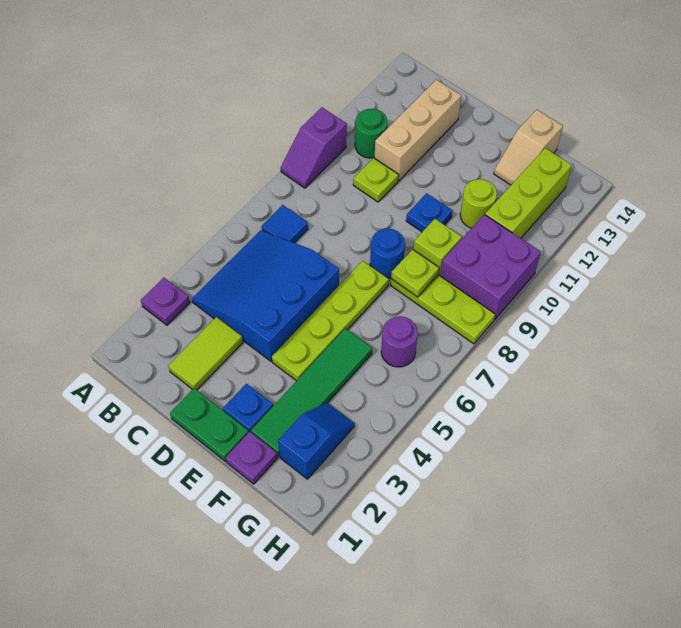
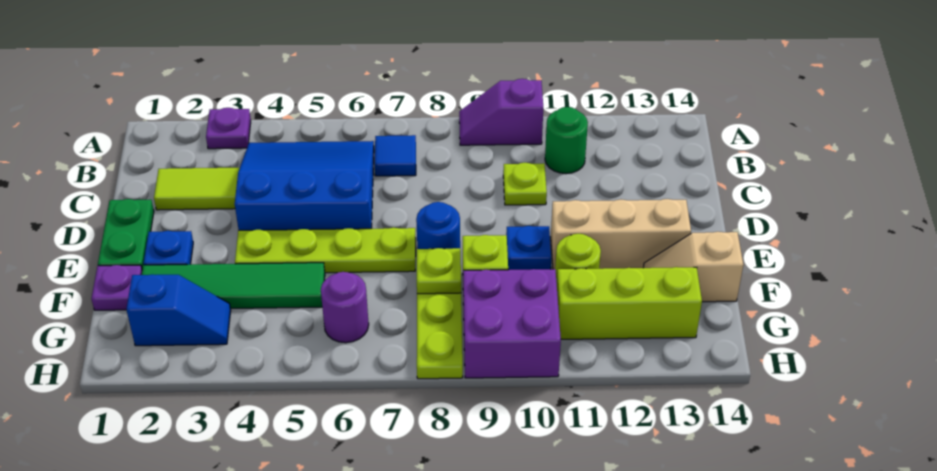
tan 1x3 brick [375,80,461,180] -> tan 1x3 brick moved to [551,199,691,269]

